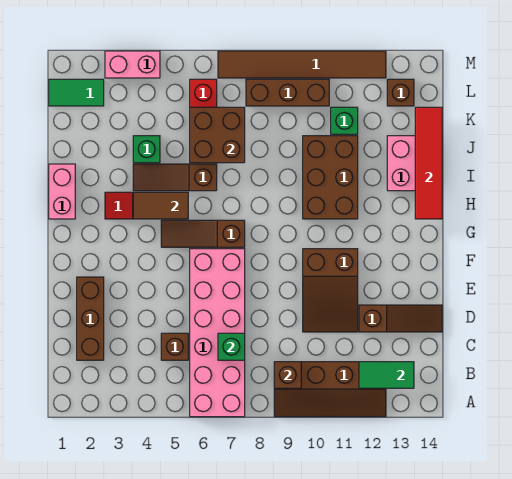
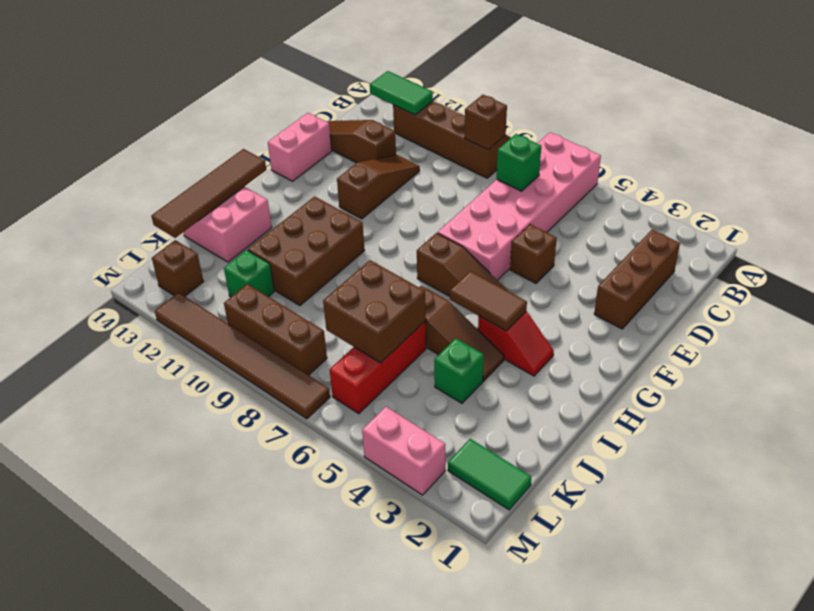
brown 1x1 brick [161,333,188,360] -> brown 1x1 brick moved to [510,224,557,283]
brown 2x3 slope [303,249,358,332] -> brown 1x3 slope [337,155,420,219]
pink 1x2 brick [49,164,75,219] -> pink 1x2 brick moved to [268,113,332,181]
red 1x4 tile [415,107,442,219] -> brown 1x4 tile [151,149,266,238]

